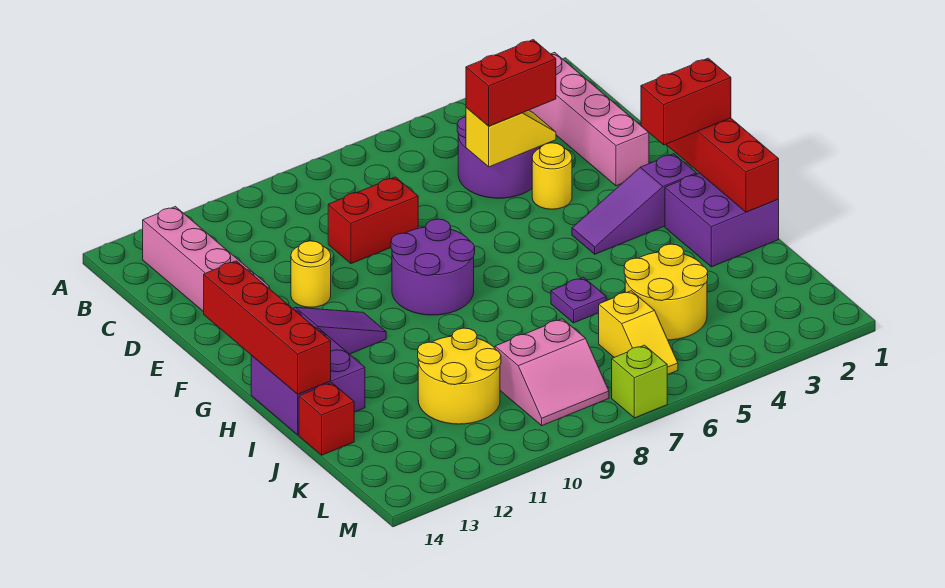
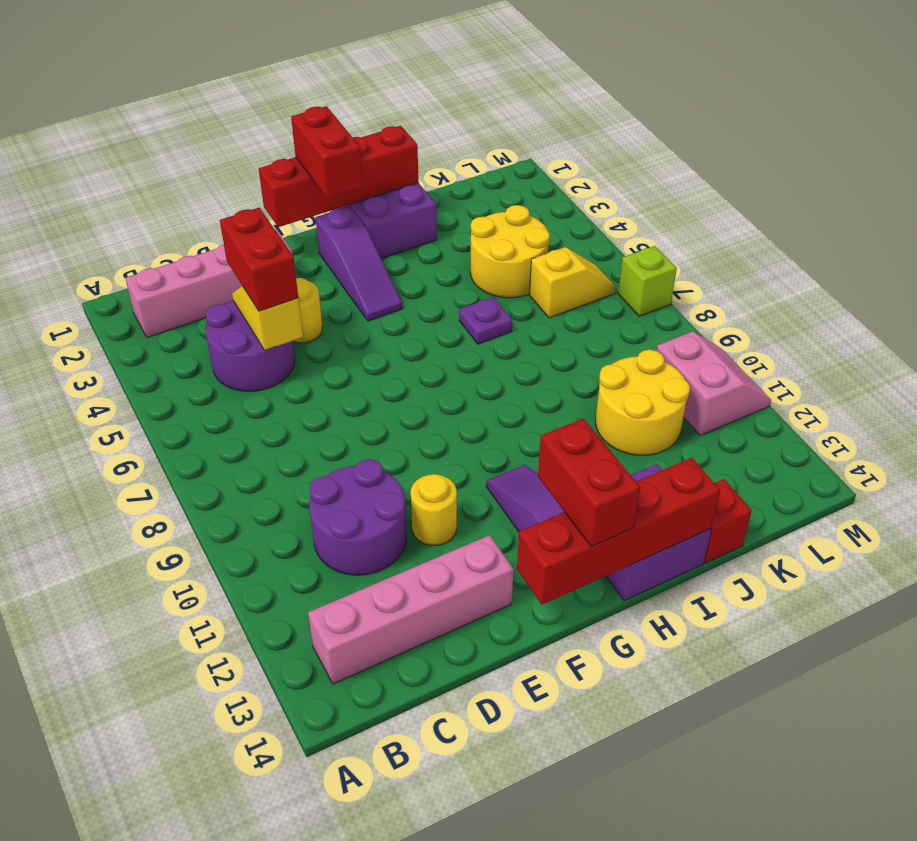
red 1x2 brick [328,177,418,264] -> red 1x2 brick moved to [538,418,640,547]
purple 2x2 round brick [391,219,475,315] -> purple 2x2 round brick moved to [309,459,407,575]
pink 2x2 slope [495,319,609,426] -> pink 2x2 slope moved to [657,332,771,435]

